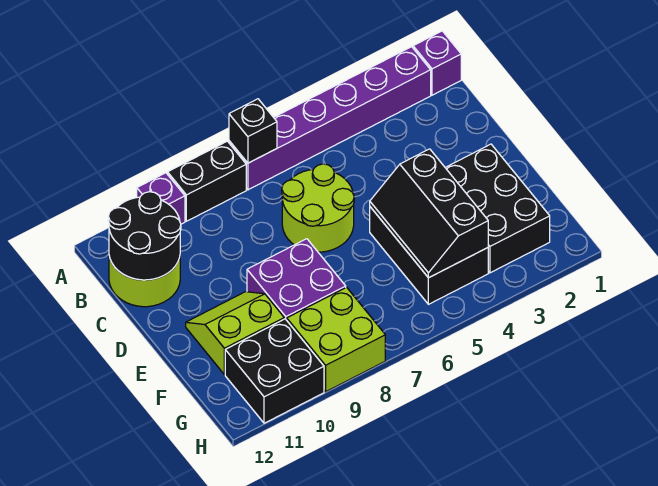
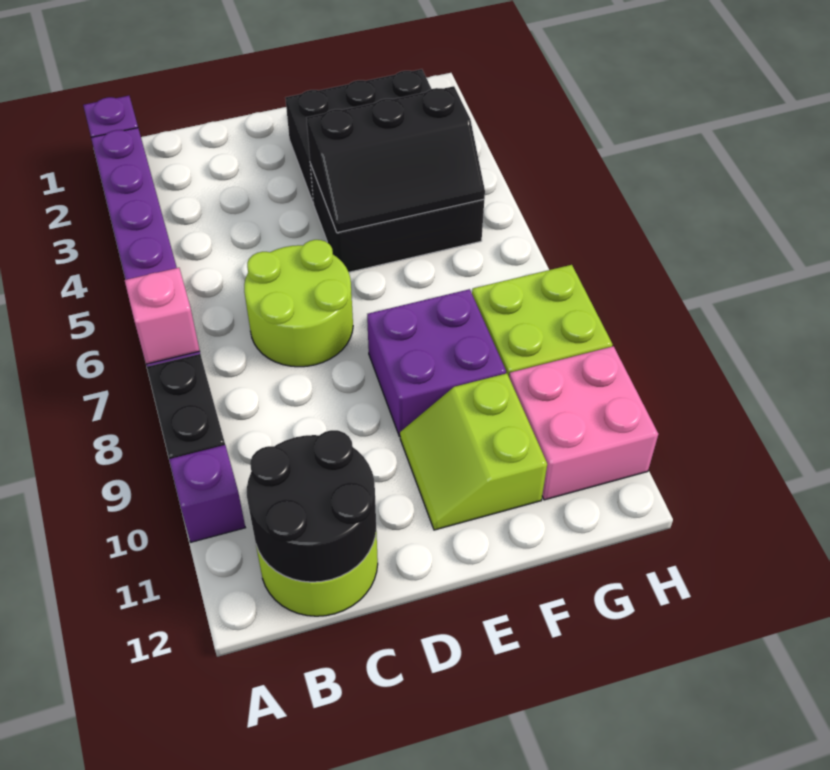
black 1x1 brick [229,99,277,163] -> pink 1x1 brick [125,268,200,364]
black 2x2 brick [225,319,324,423] -> pink 2x2 brick [509,346,658,500]

